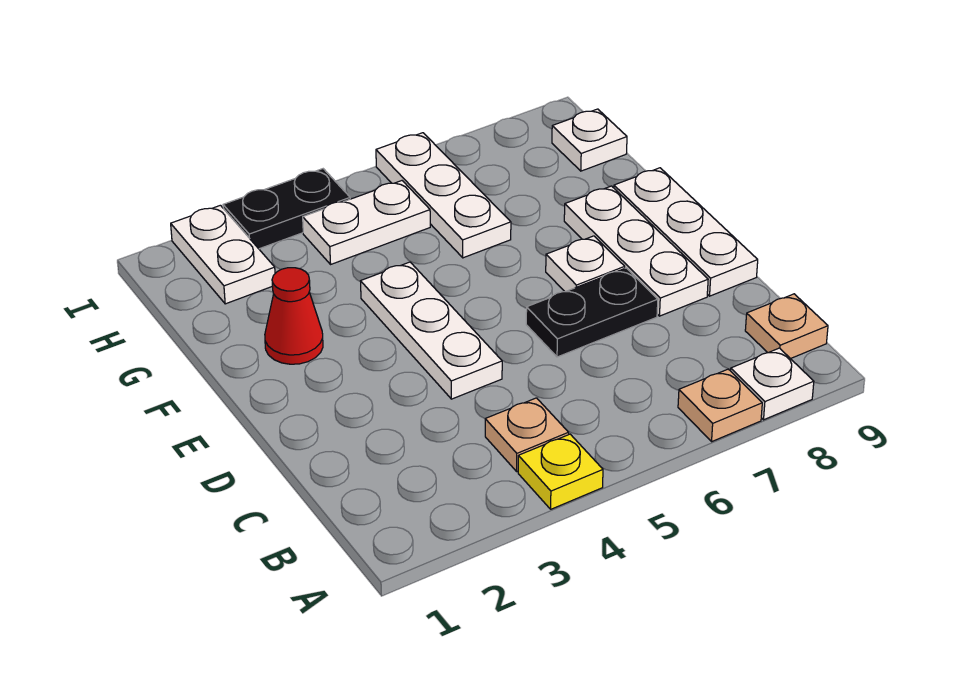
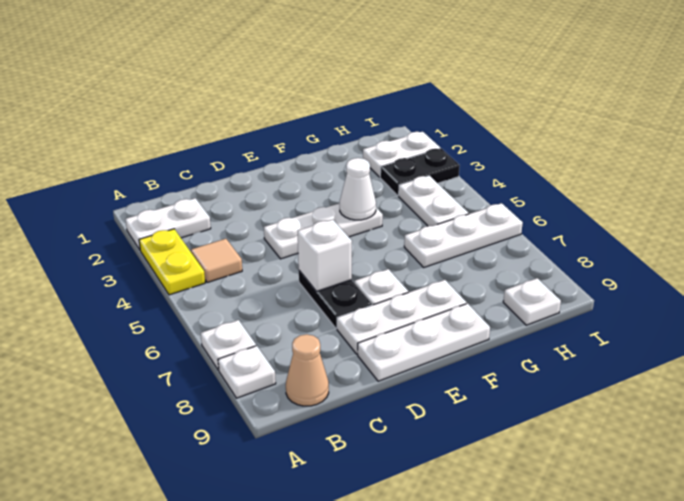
none -> white 1x2 plate [125,198,211,250]
yellow 1x1 plate [518,434,603,509] -> yellow 1x2 plate [139,229,205,295]
tan 1x1 plate [678,369,762,441] -> white 1x1 plate [201,320,256,370]
tan 1x1 plate [485,398,569,472] -> tan 1x1 tile [191,239,242,283]
tan 1x1 plate [745,294,828,359] -> tan 1x1 cone [286,334,329,406]
none -> white 1x1 brick [298,220,352,291]
red 1x1 cone [265,268,323,364] -> none
none -> white 1x1 cone [340,158,376,220]
black 1x2 plate [223,169,350,249] -> black 1x2 plate turned to [380,148,460,196]

